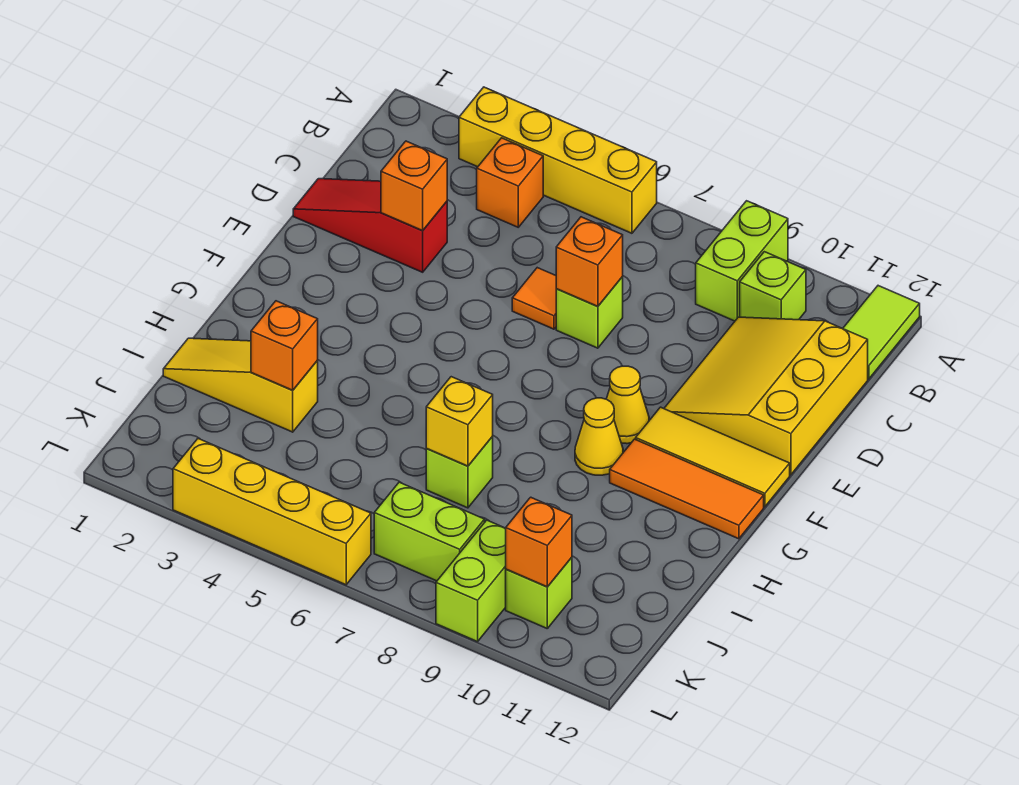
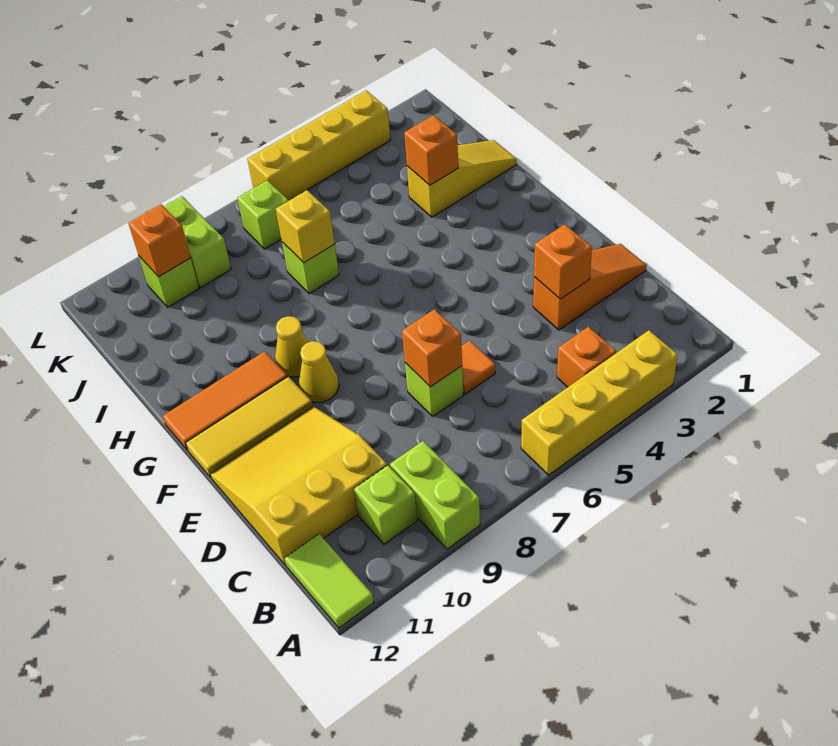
yellow 3x3 slope [664,317,868,475] -> yellow 3x3 slope turned to [210,406,387,565]
red 1x3 slope [293,179,447,272] -> orange 1x3 slope [533,244,647,330]
lime 1x2 brick [374,482,485,581] -> lime 1x1 brick [237,180,289,249]

